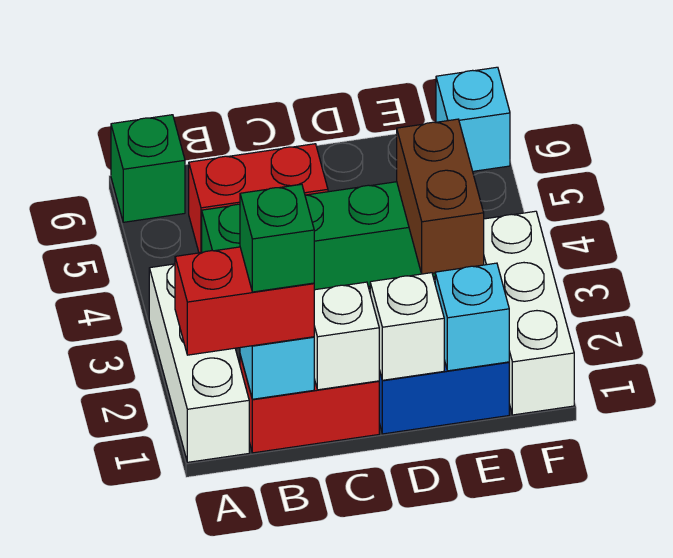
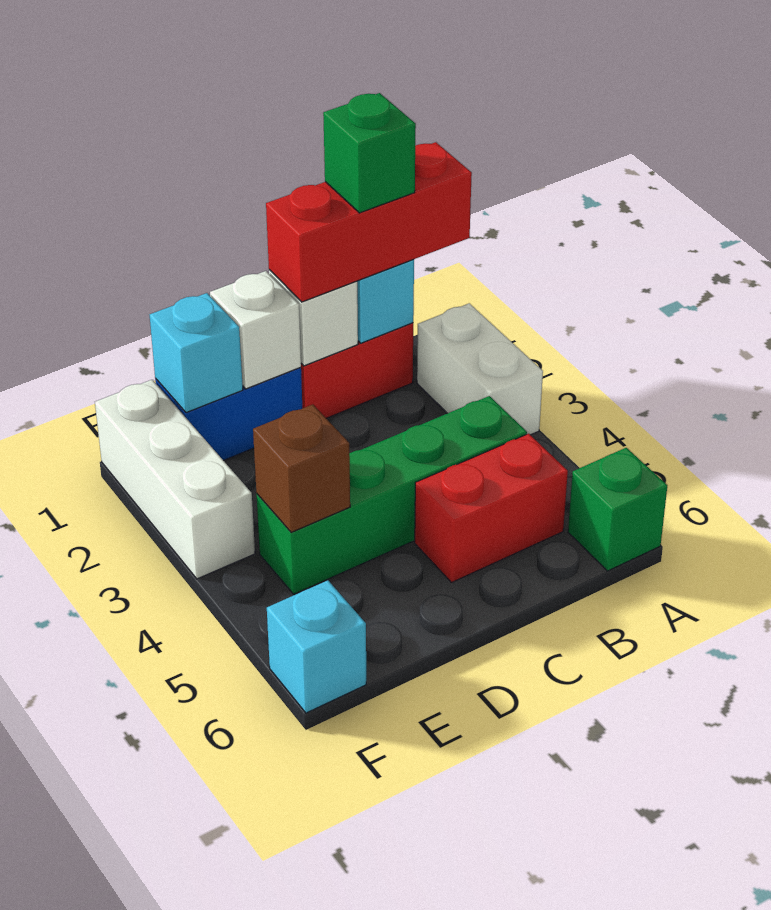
white 1x3 brick [149,264,249,462] -> white 1x2 brick [417,303,543,435]
red 1x2 brick [175,247,314,355] -> red 1x3 brick [266,142,472,302]
brown 1x2 brick [397,119,484,274] -> brown 1x1 brick [253,405,350,532]

